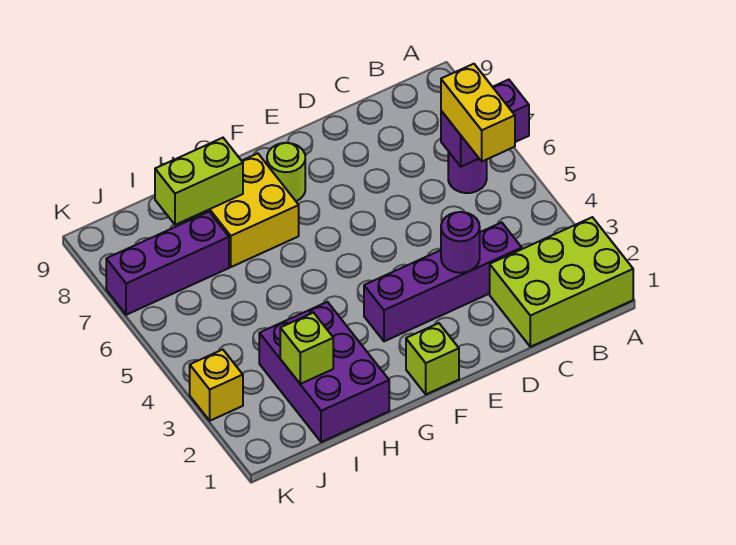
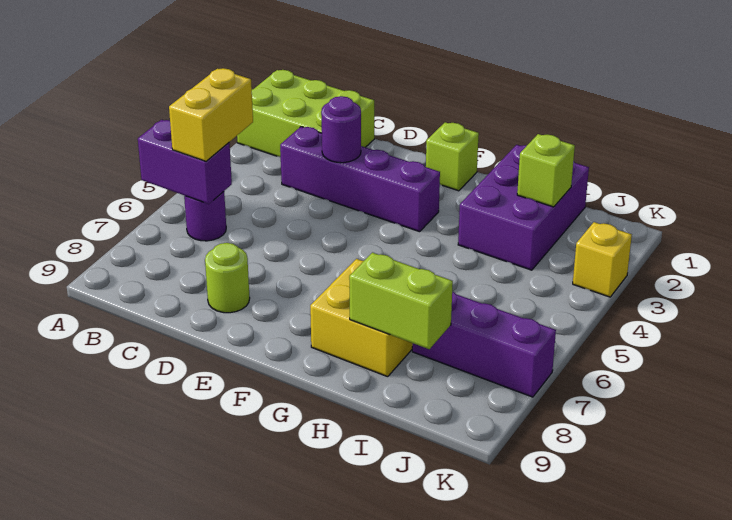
lime 1x1 round brick [267,143,305,201] -> lime 1x1 round brick moved to [205,243,250,313]

